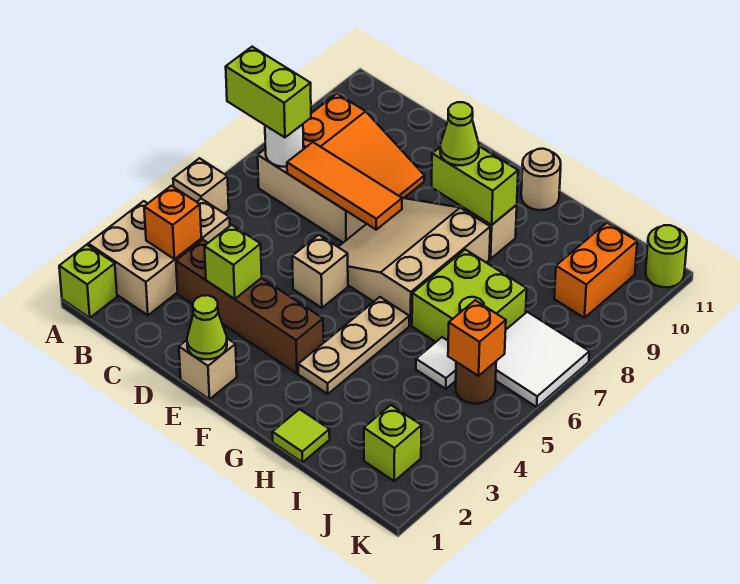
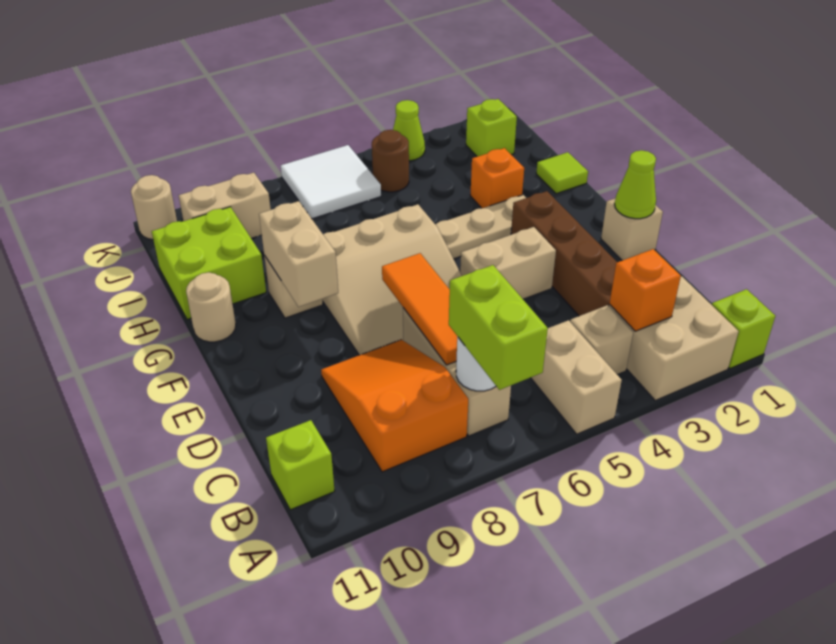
tan 1x1 brick [173,158,229,213] -> tan 1x2 brick [531,320,622,434]
lime 1x1 brick [204,225,262,299] -> lime 1x1 brick moved to [266,420,335,510]
tan 1x1 brick [292,235,348,308] -> tan 1x2 brick [460,227,556,299]
lime 1x2 brick [432,146,518,225] -> tan 1x2 brick [259,201,338,307]
lime 1x1 cone [440,102,479,165] -> lime 1x1 cone moved to [393,100,425,161]
lime 2x2 brick [412,250,527,342] -> lime 2x2 brick moved to [152,207,266,320]
white 1x1 tile [416,337,456,389] -> none
orange 1x1 brick [448,300,506,376] -> orange 1x1 brick moved to [470,148,524,208]
orange 1x2 brick [554,223,637,318] -> tan 1x2 brick [179,173,271,238]
lime 1x1 round brick [646,225,687,287] -> tan 1x1 round brick [131,175,177,240]

